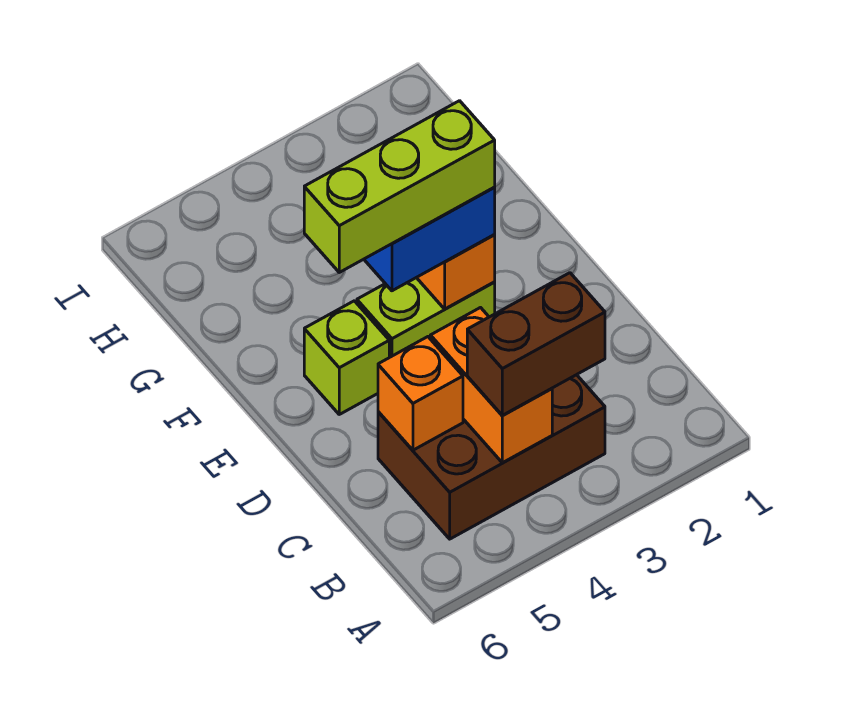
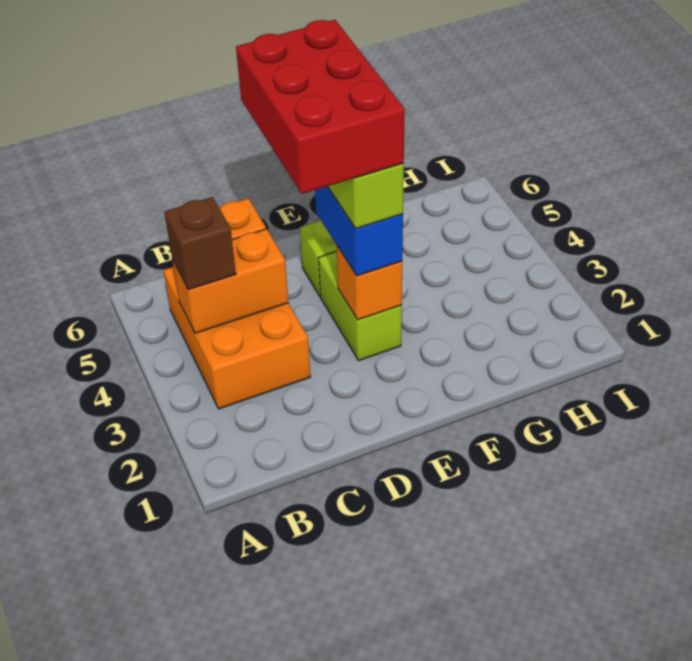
brown 2x3 brick [378,375,605,539] -> orange 2x3 brick [163,267,310,409]
brown 1x2 brick [467,273,605,415] -> brown 1x1 brick [164,197,236,290]
none -> red 2x3 brick [236,20,405,194]

